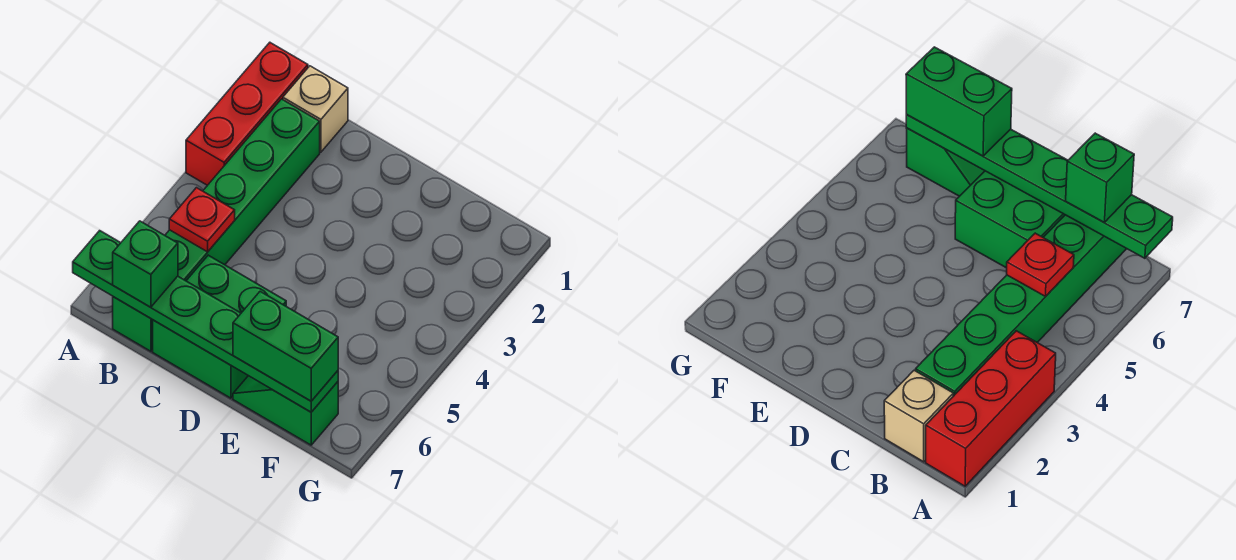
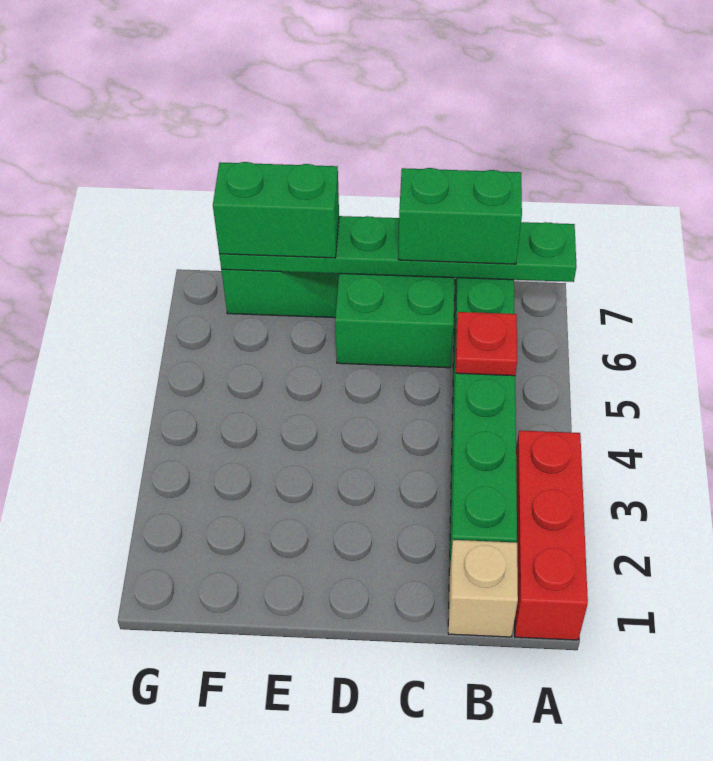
green 1x1 brick [113,221,178,307] -> green 1x2 brick [398,168,522,264]

